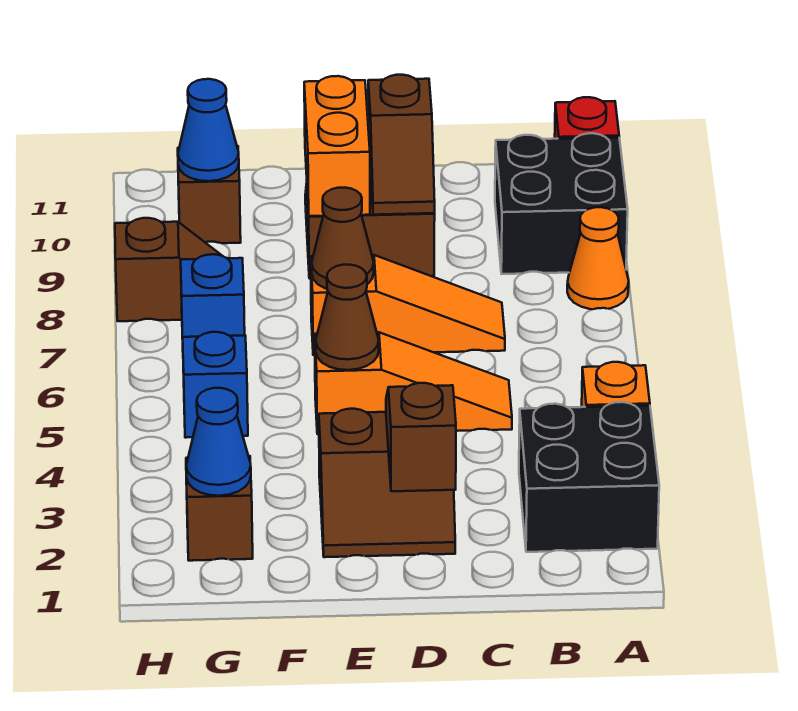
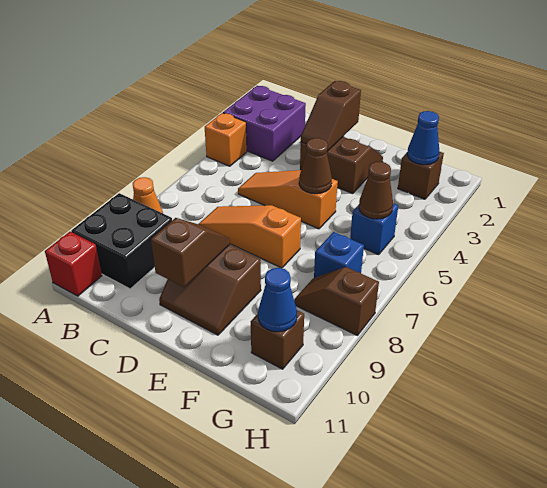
black 2x2 brick [519,402,659,552] -> purple 2x2 brick [223,86,306,161]
brown 1x1 cone [312,188,374,289] -> brown 1x1 cone moved to [359,162,393,219]
orange 1x2 brick [304,76,370,216] -> none

